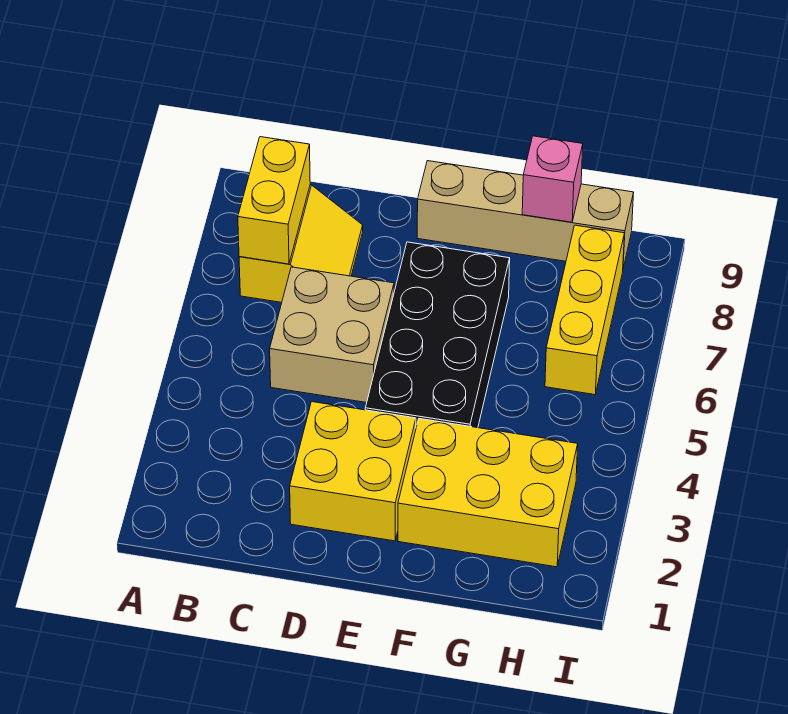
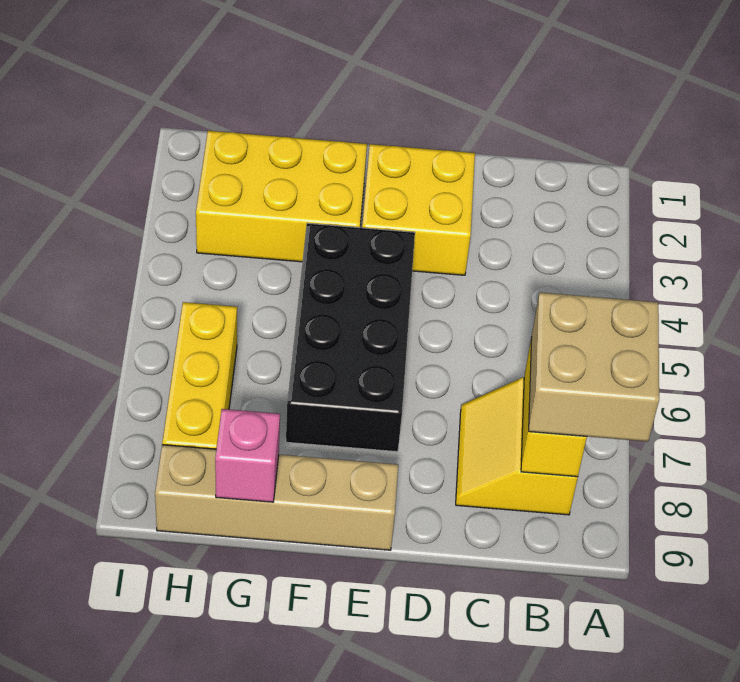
tan 2x2 brick [270,267,394,403] -> tan 2x2 brick moved to [529,292,659,442]

